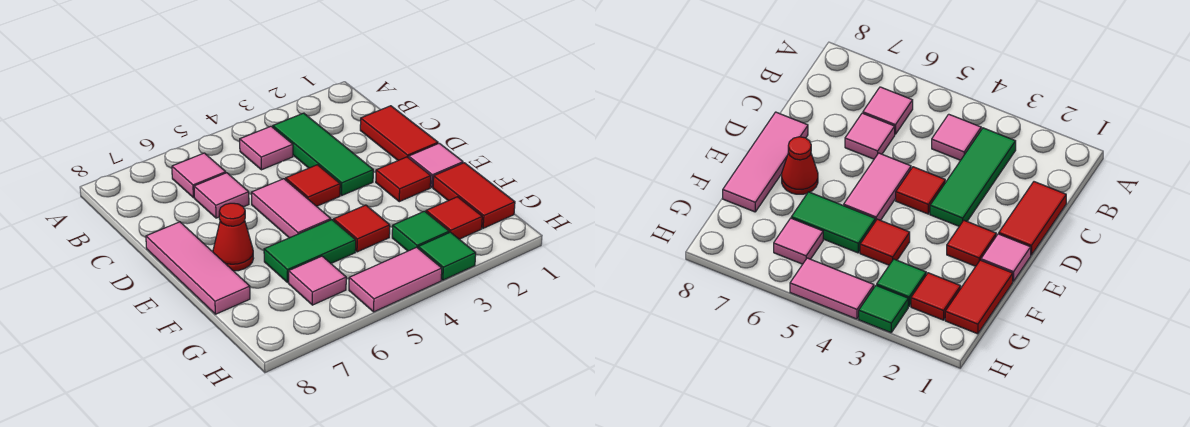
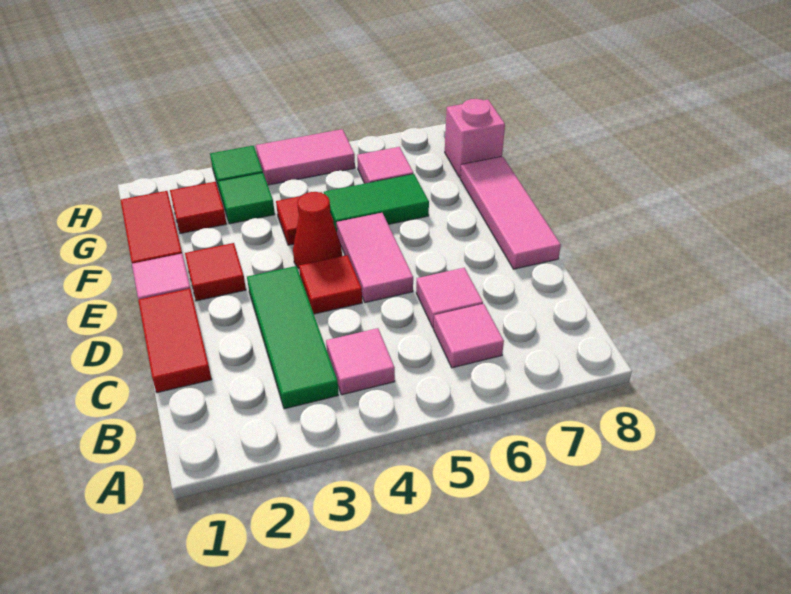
red 1x1 cone [213,203,254,271] -> red 1x1 cone moved to [293,192,342,268]
none -> pink 1x1 brick [445,99,505,177]

